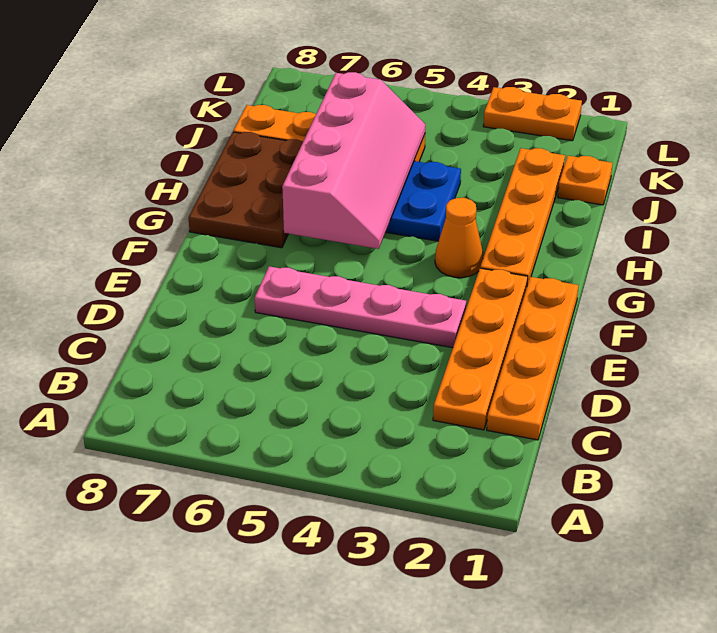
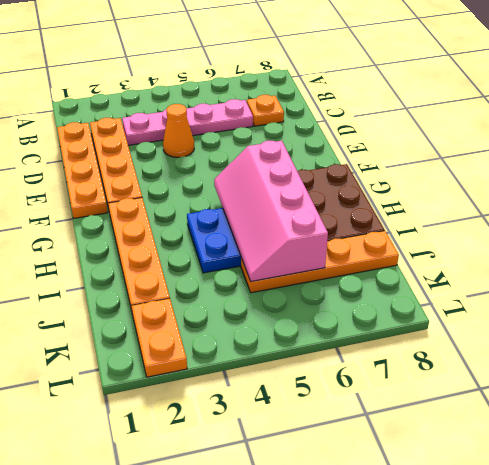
pink 1x4 plate [255,266,466,348] -> pink 1x4 plate moved to [122,99,253,145]
orange 1x1 cone [435,198,483,278] -> orange 1x1 cone moved to [163,104,194,157]
orange 1x1 plate [558,156,613,205] -> orange 1x1 plate moved to [247,95,284,126]
orange 1x2 plate [483,87,582,141] -> orange 1x2 plate turned to [132,298,187,377]

